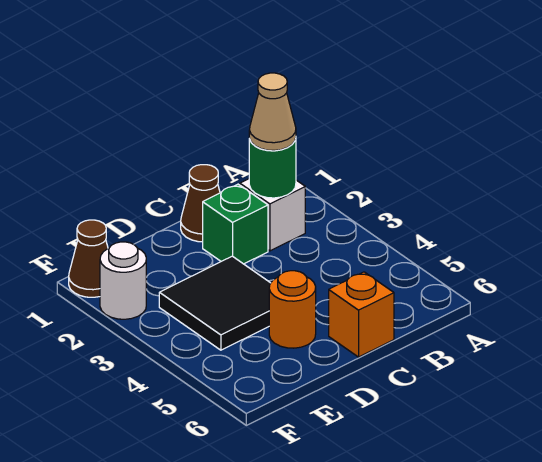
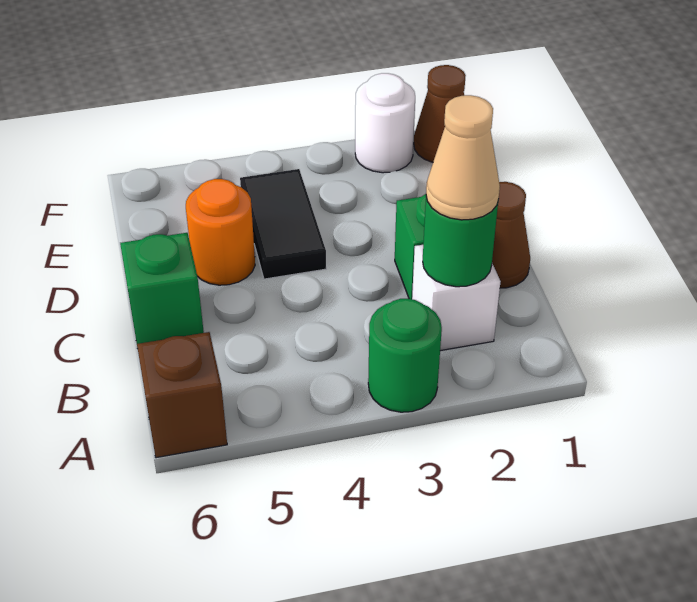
none -> green 1x1 round brick [368,299,442,412]
none -> brown 1x1 brick [137,332,227,458]
orange 1x1 brick [329,272,394,357] -> green 1x1 brick [120,233,204,344]
black 2x2 tile [159,256,270,350] -> black 1x2 tile [240,169,326,279]

